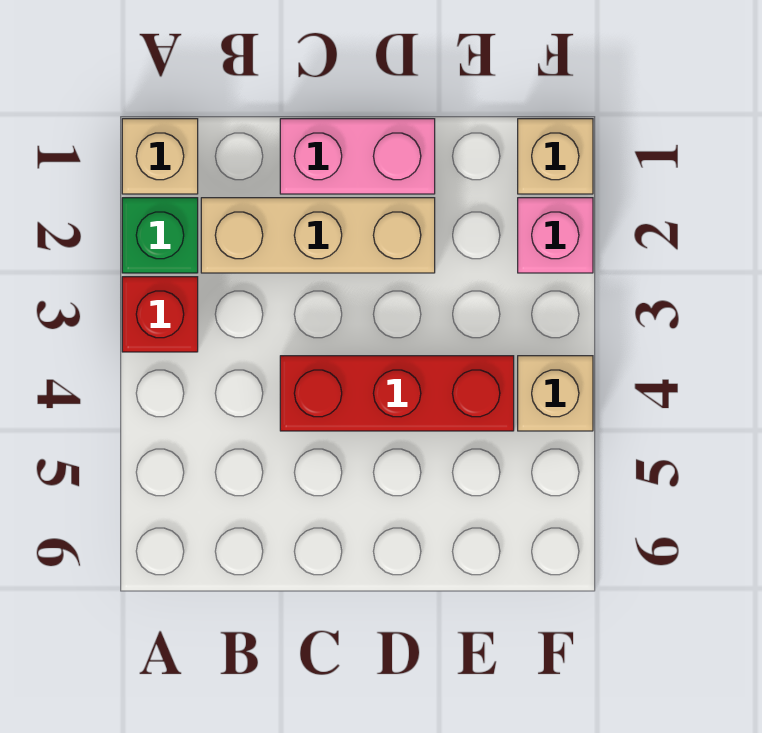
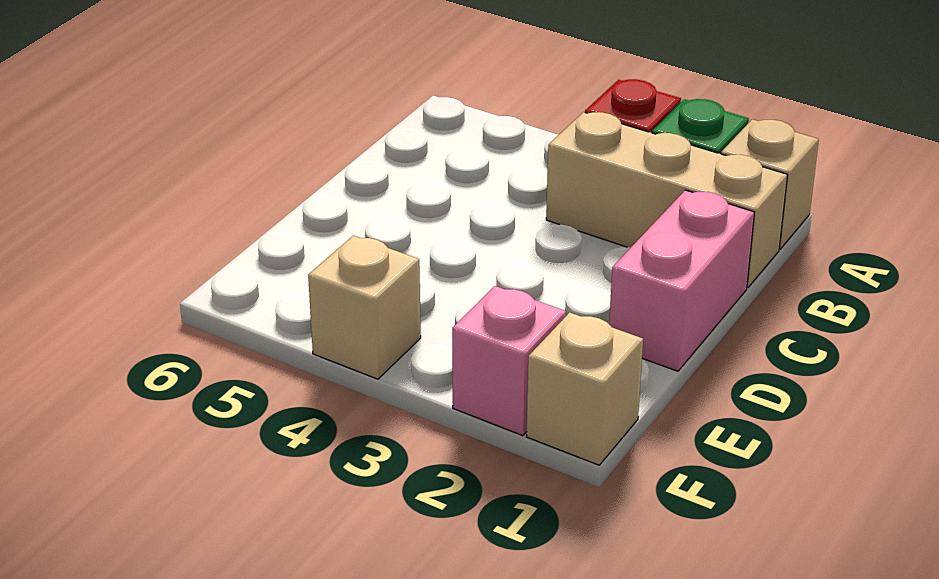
tan 1x3 brick [201,198,435,273] -> tan 1x3 brick turned to [546,112,787,287]
red 1x3 brick [280,356,514,431] -> none

